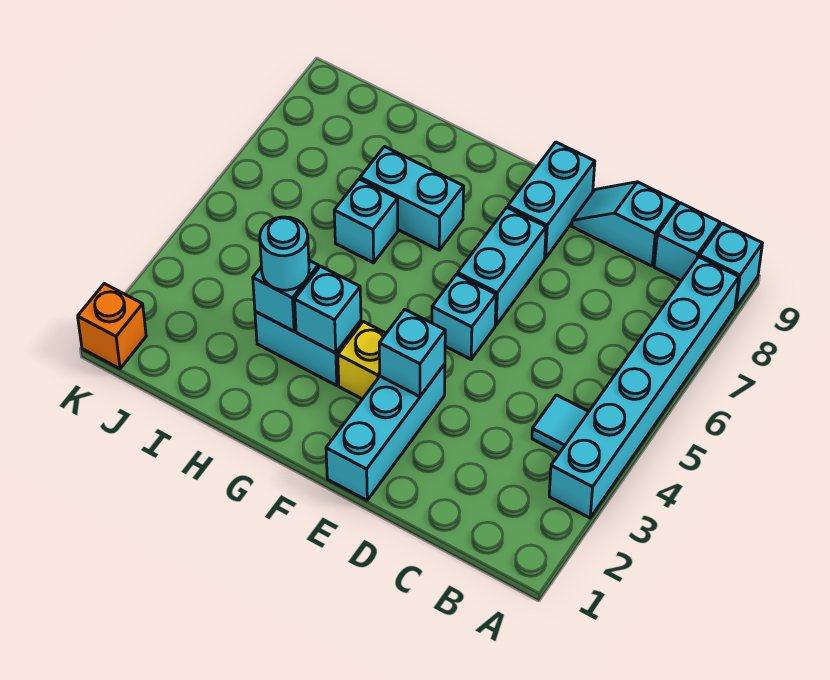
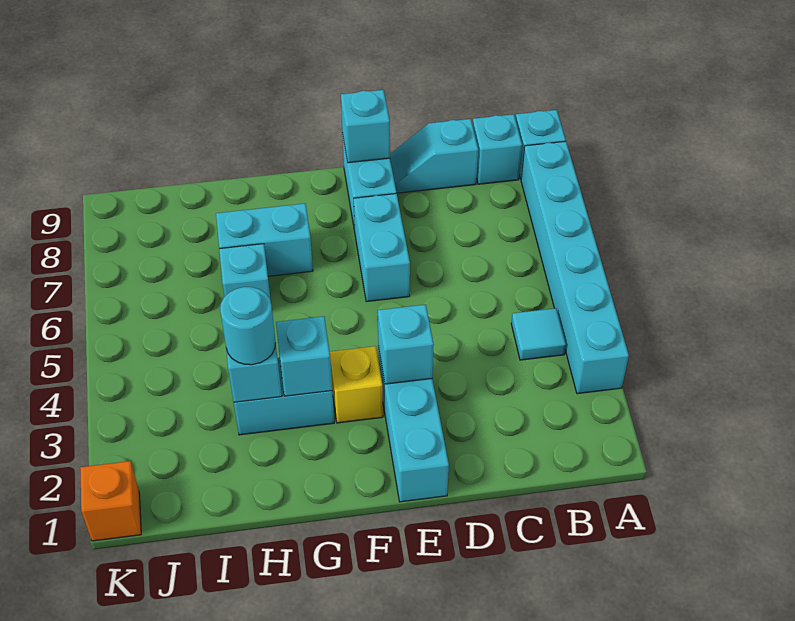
cyan 1x1 brick [432,274,496,359] -> cyan 1x1 brick moved to [341,90,390,163]

